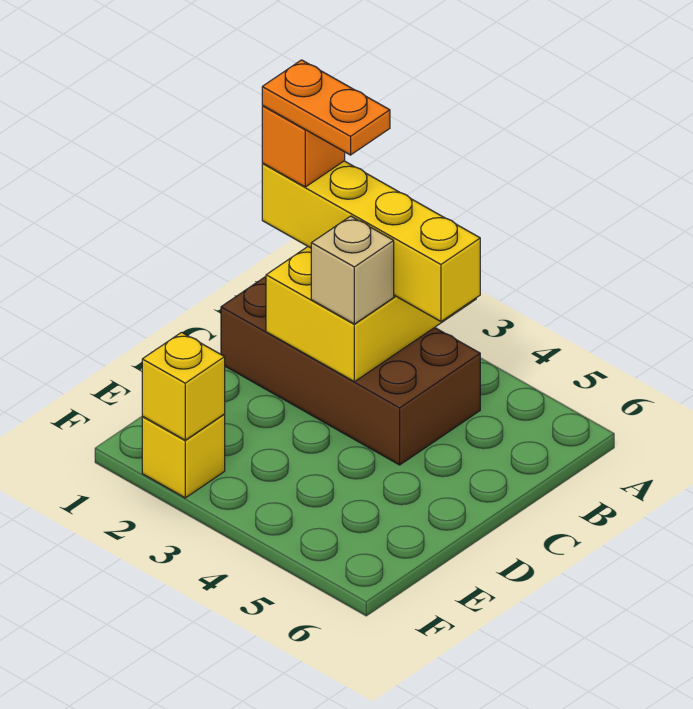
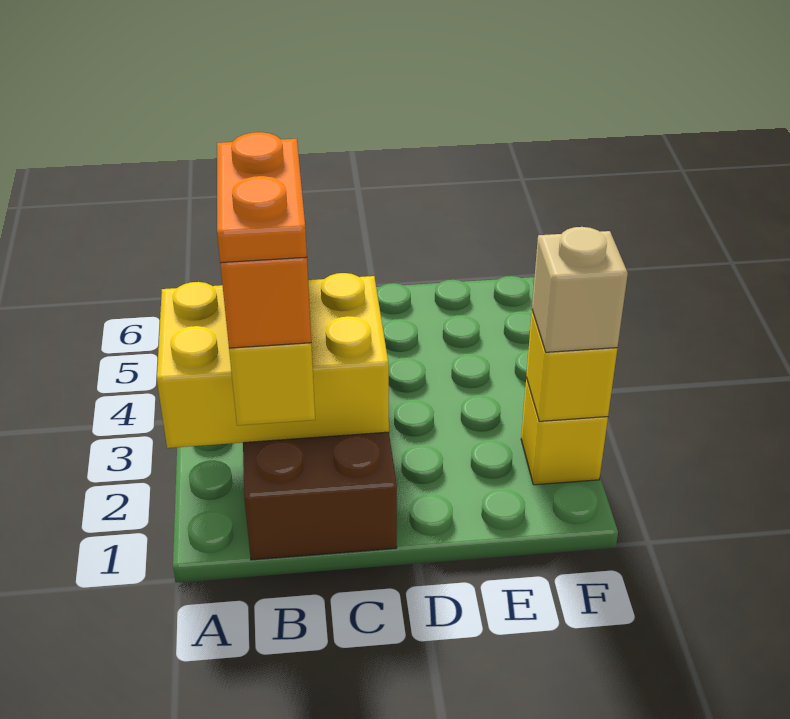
tan 1x1 brick [311,216,394,324] -> tan 1x1 brick moved to [532,227,628,352]

